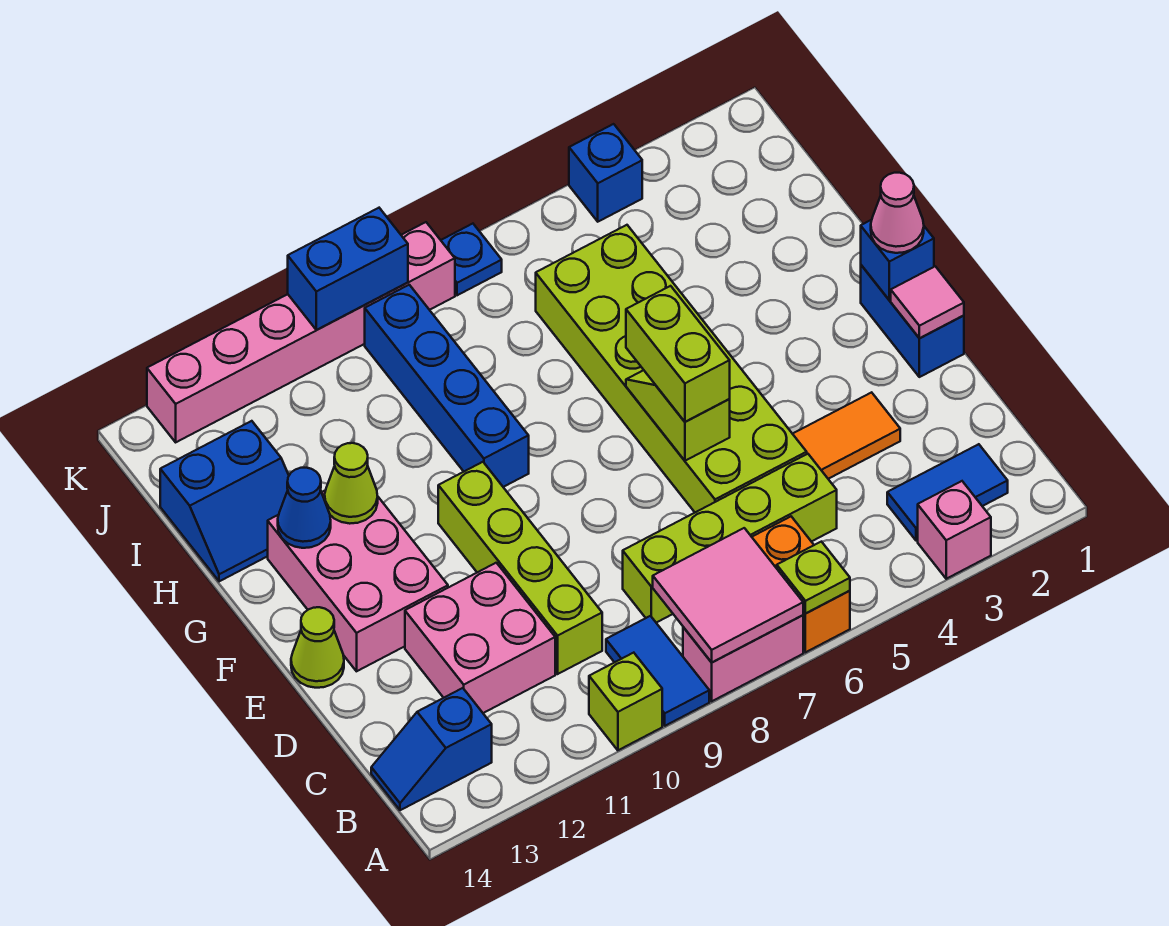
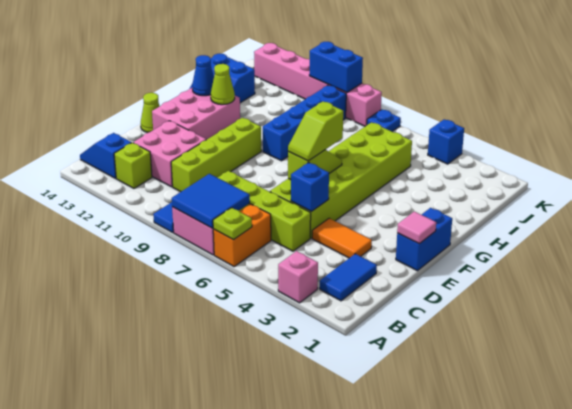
pink 2x2 tile [653,528,803,662] -> blue 2x2 tile [172,174,250,228]
lime 1x1 brick [589,653,662,750] -> lime 1x1 brick moved to [114,143,152,188]
blue 1x2 tile [887,444,1008,541] -> blue 1x2 tile turned to [320,254,377,301]
lime 1x2 brick [626,286,730,422] -> lime 1x2 slope [288,102,343,161]
blue 1x1 brick [861,220,934,300] -> blue 1x1 brick moved to [291,162,329,212]
pink 1x1 cone [871,173,924,253] -> none

